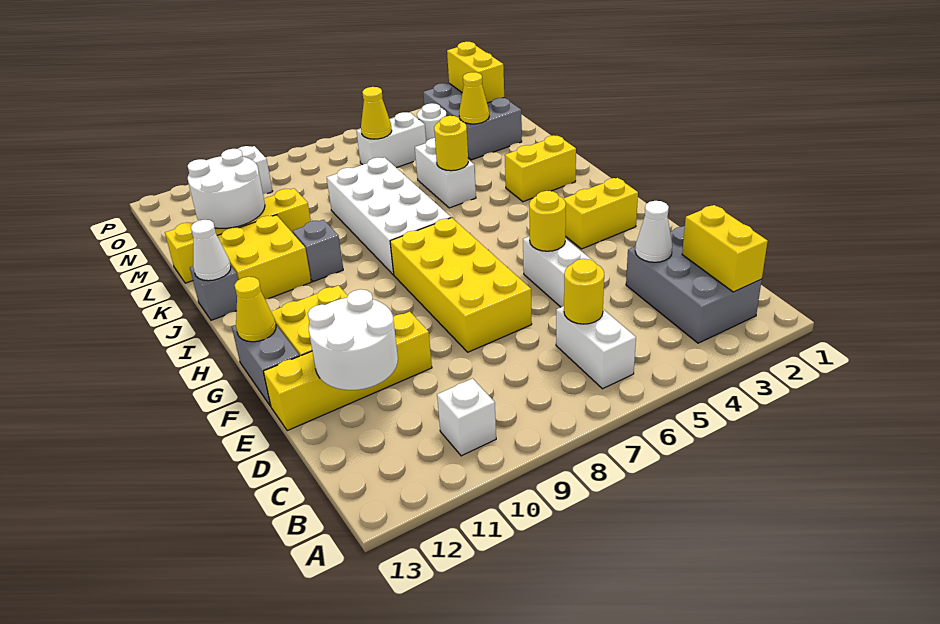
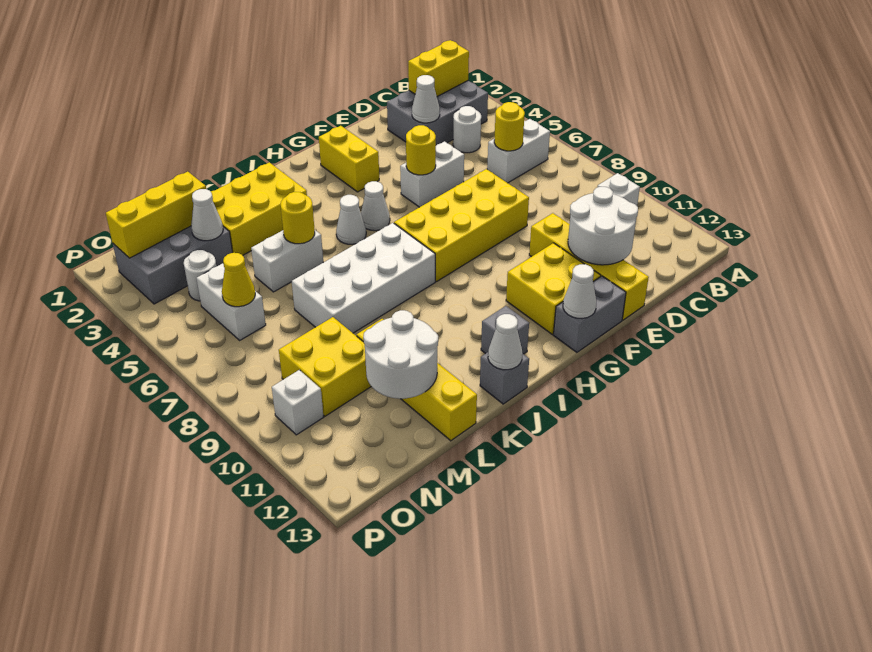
none -> white 1x1 round brick [453,106,481,153]
yellow 1x1 cone [235,277,276,342] -> white 1x1 cone [563,264,596,319]
none -> white 1x1 cone [361,181,390,231]
none -> white 1x1 cone [336,195,366,244]
yellow 1x2 brick [505,135,576,202] -> yellow 2x3 brick [211,162,307,255]
grey 1x1 brick [293,220,343,282] -> grey 1x1 brick moved to [481,306,529,354]
yellow 2x2 brick [217,215,311,299] -> yellow 2x2 brick moved to [279,317,371,416]
yellow 1x1 cone [459,72,489,124] -> white 1x1 cone [191,189,223,241]
yellow 1x2 brick [447,42,504,103] -> yellow 1x3 brick [106,172,206,258]

